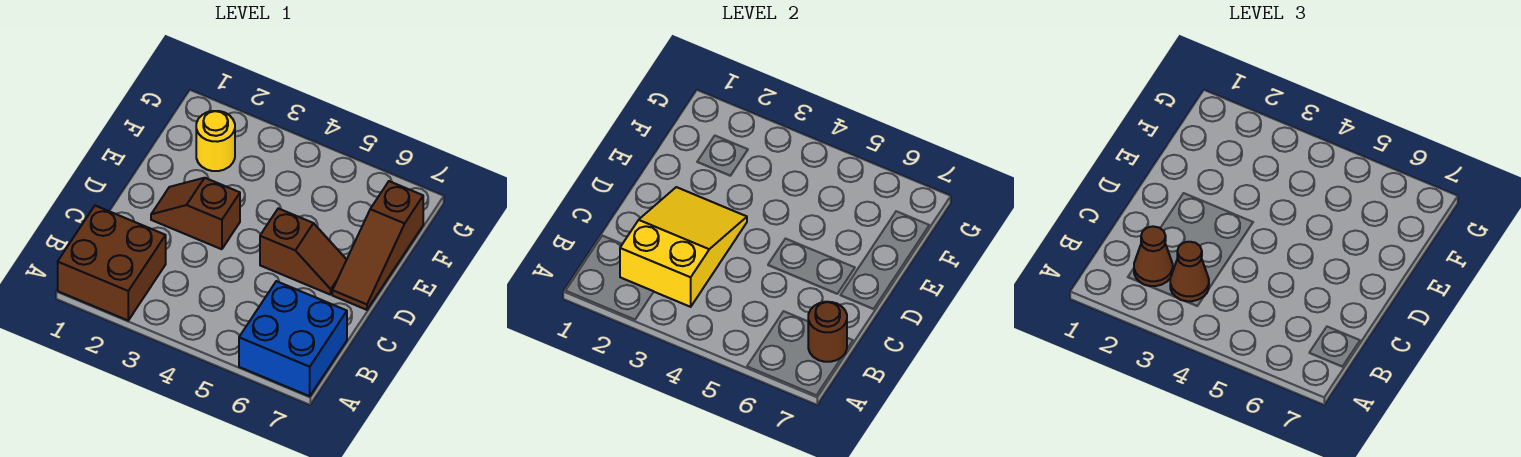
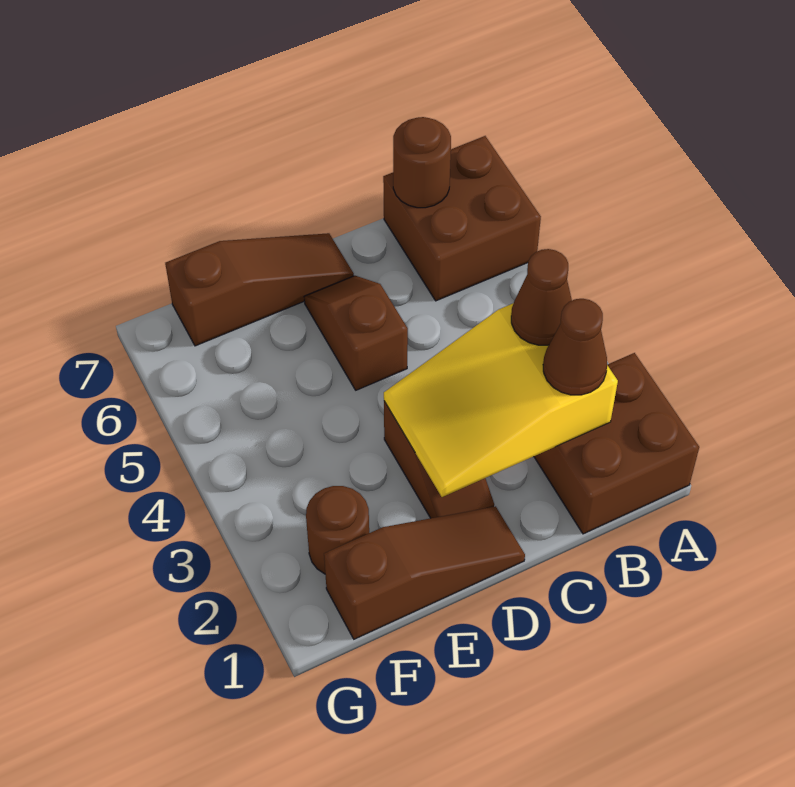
blue 2x2 brick [239,281,347,396] -> brown 2x2 brick [383,136,541,301]
none -> brown 1x3 slope [324,506,525,639]
yellow 1x1 round brick [196,111,235,171] -> brown 1x1 round brick [306,486,369,574]

